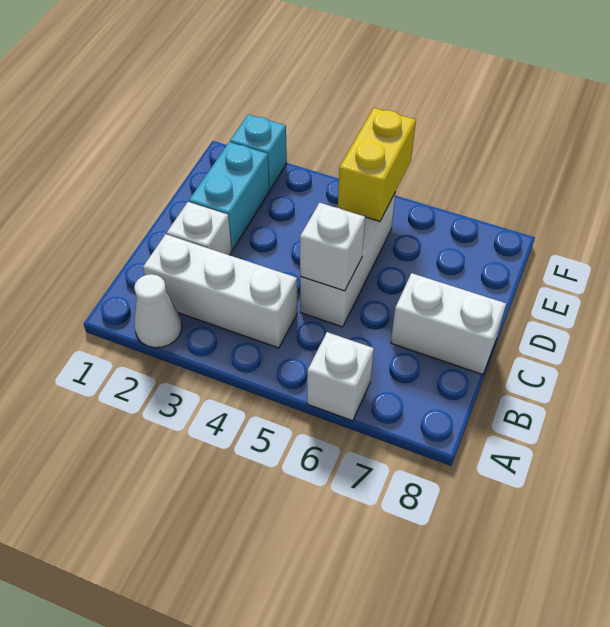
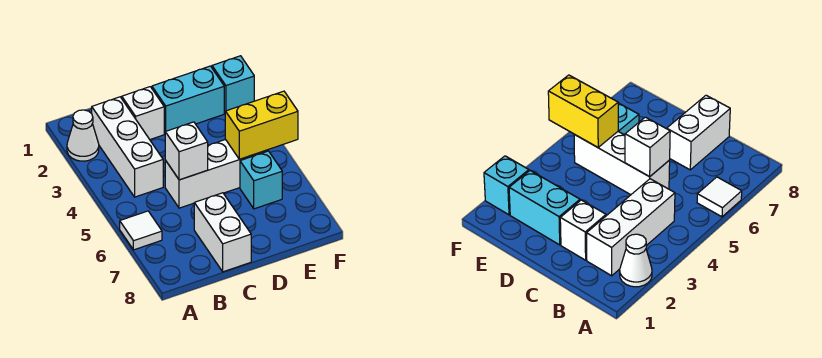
white 1x1 brick [307,332,374,421] -> white 1x1 tile [120,211,162,250]
none -> cyan 1x1 brick [240,151,282,209]

